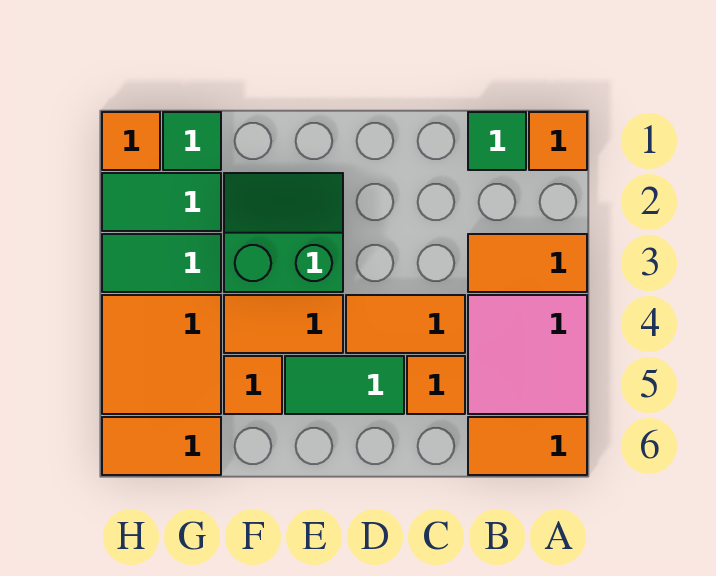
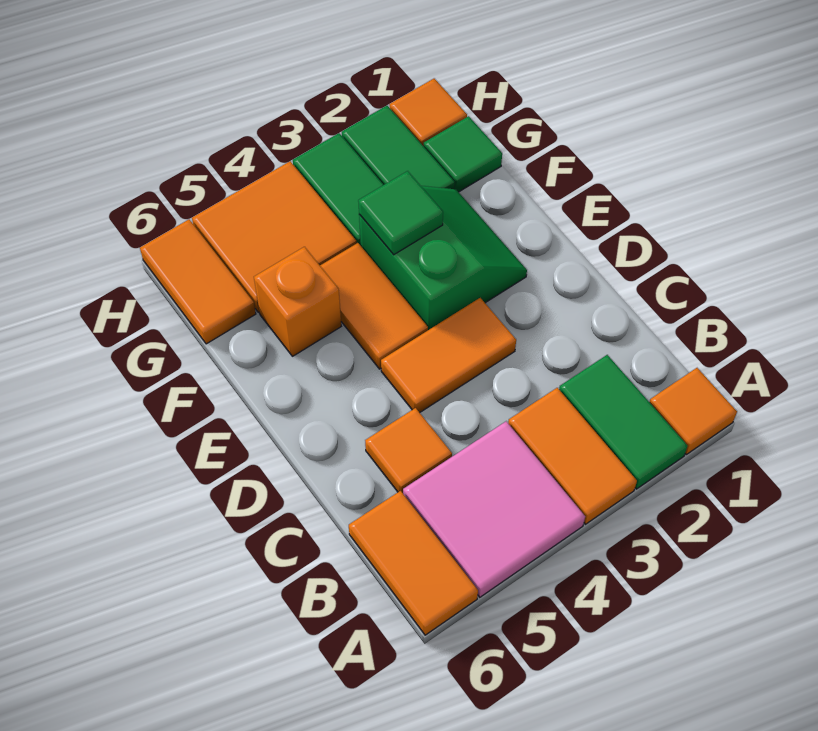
green 1x1 tile [468,112,526,170] -> green 1x1 tile moved to [358,171,443,255]
orange 1x2 tile [346,295,465,353] -> orange 1x2 tile turned to [381,298,516,413]
green 1x2 tile [285,356,404,414] -> green 1x2 tile moved to [559,355,688,489]
orange 1x1 tile [224,356,282,414] -> orange 1x1 brick [254,247,341,356]

